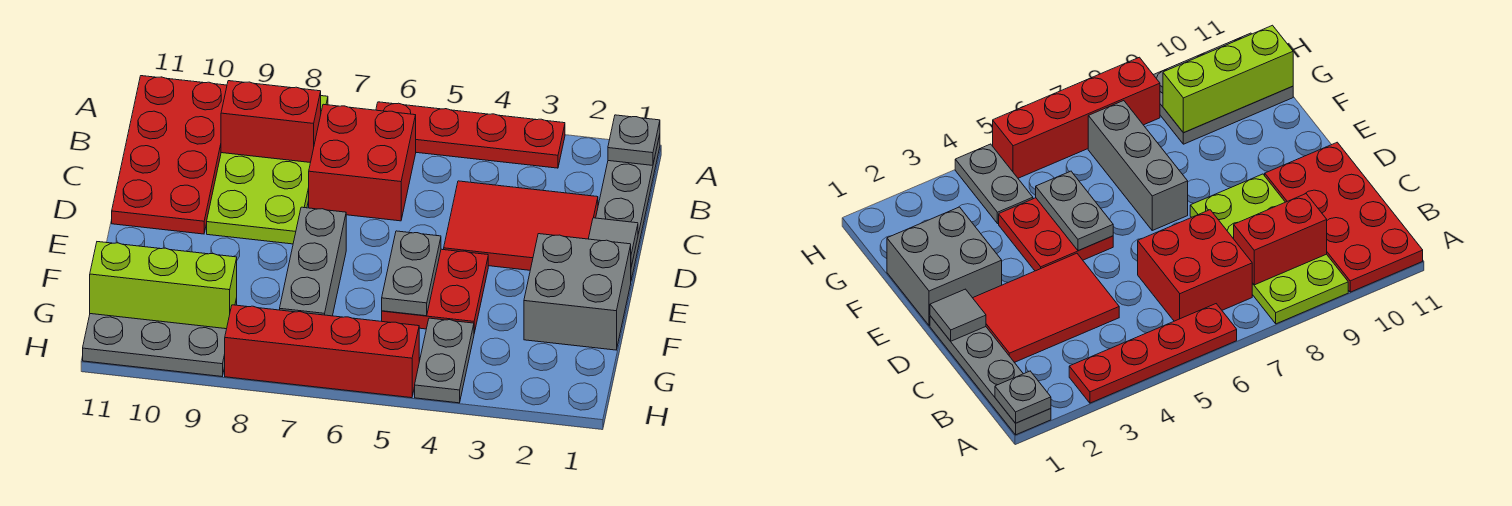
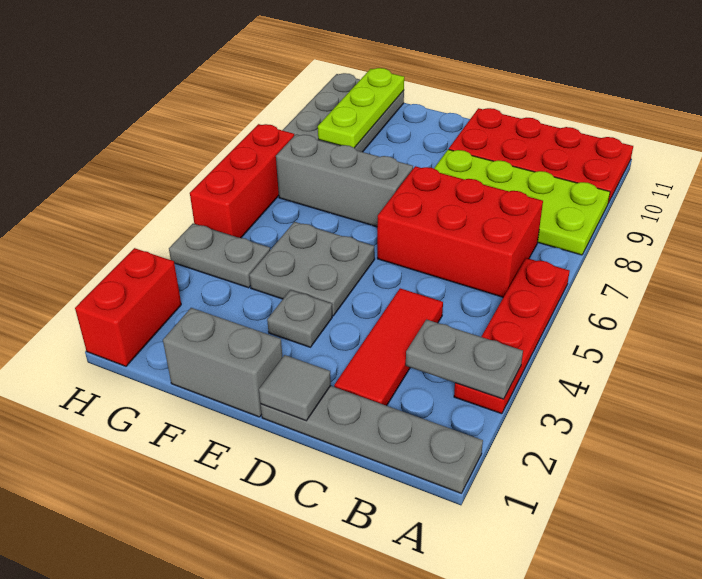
grey 1x1 plate [608,115,660,165] -> grey 1x1 plate moved to [267,290,332,347]
red 2x2 brick [309,104,416,221] -> red 2x3 brick [377,166,543,297]
red 1x2 brick [221,81,321,163] -> red 1x2 brick moved to [75,248,181,366]
red 2x3 tile [444,181,598,270] -> red 1x3 tile [334,288,443,406]
grey 2x2 brick [524,234,631,350] -> grey 1x2 brick [163,308,283,417]
red 2x2 plate [382,249,488,333] -> grey 2x2 plate [249,222,375,316]
grey 1x2 plate [382,231,441,316] -> grey 1x2 plate moved to [406,320,523,399]
lime 1x3 brick [90,242,237,329] -> lime 1x3 plate [318,68,404,148]
red 1x4 brick [225,305,419,398] -> red 1x3 brick [190,124,294,238]

